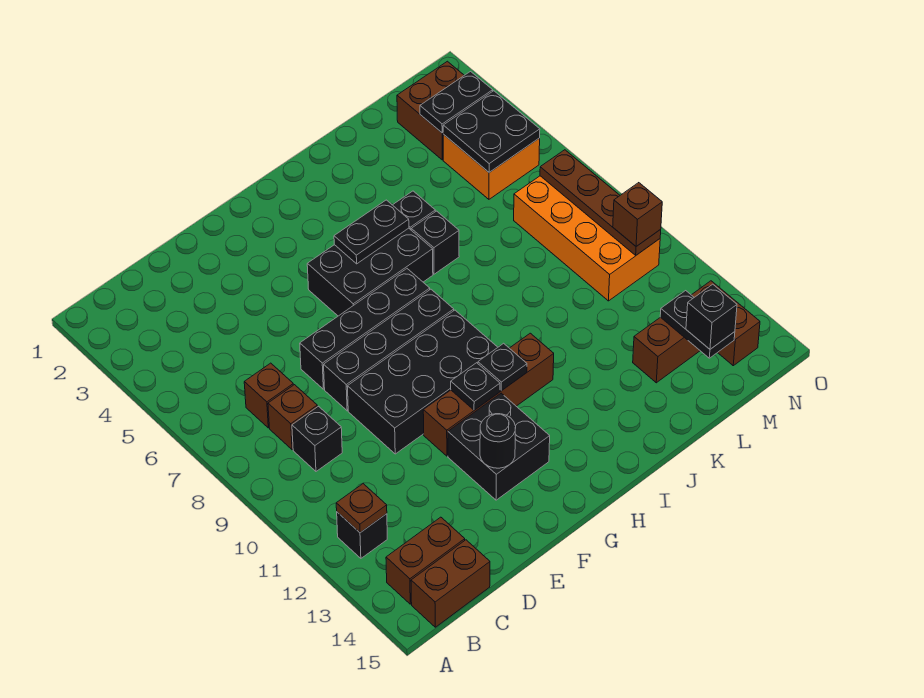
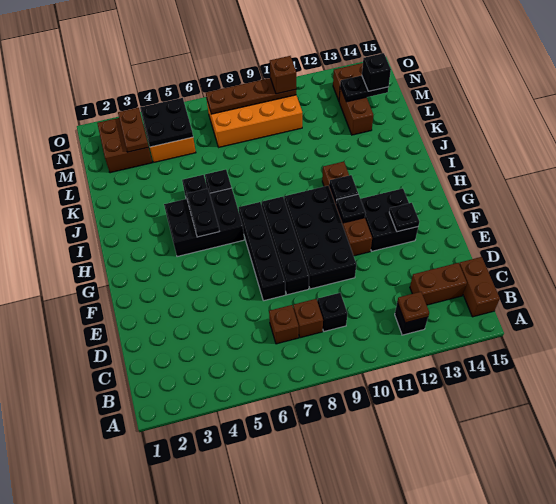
brown 1x2 brick [386,517,465,604] -> brown 1x2 brick turned to [410,263,467,305]
black 1x1 round brick [480,414,516,468] -> black 1x1 plate [389,203,419,232]
black 2x3 brick [307,228,433,316] -> black 2x3 brick turned to [164,188,244,257]
black 1x2 plate [420,72,493,133] -> brown 1x2 plate [118,108,149,152]

